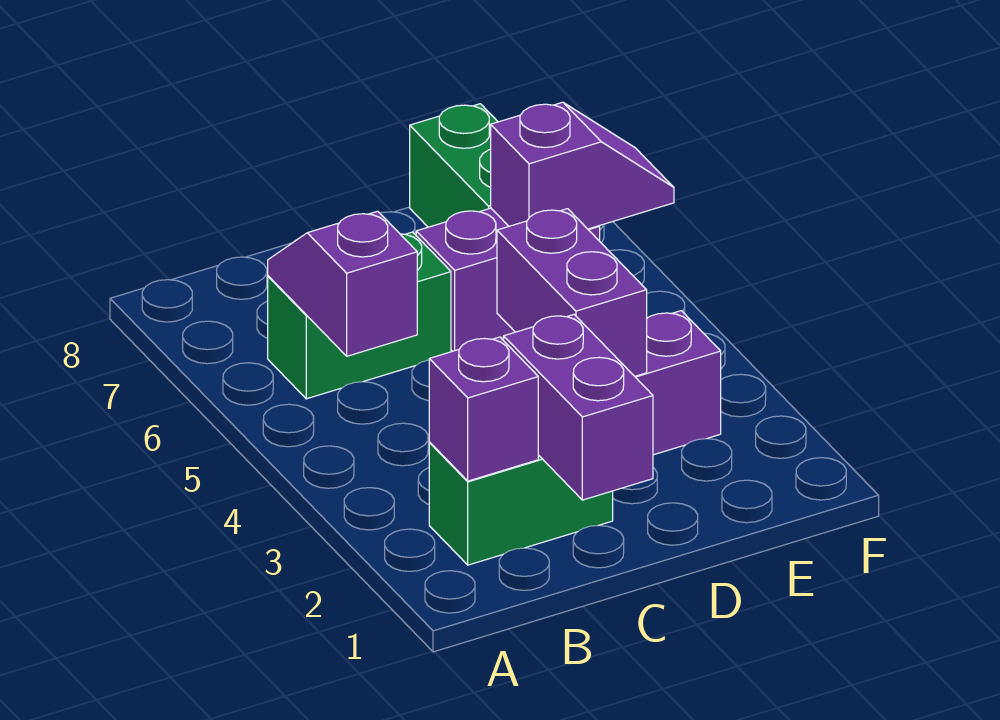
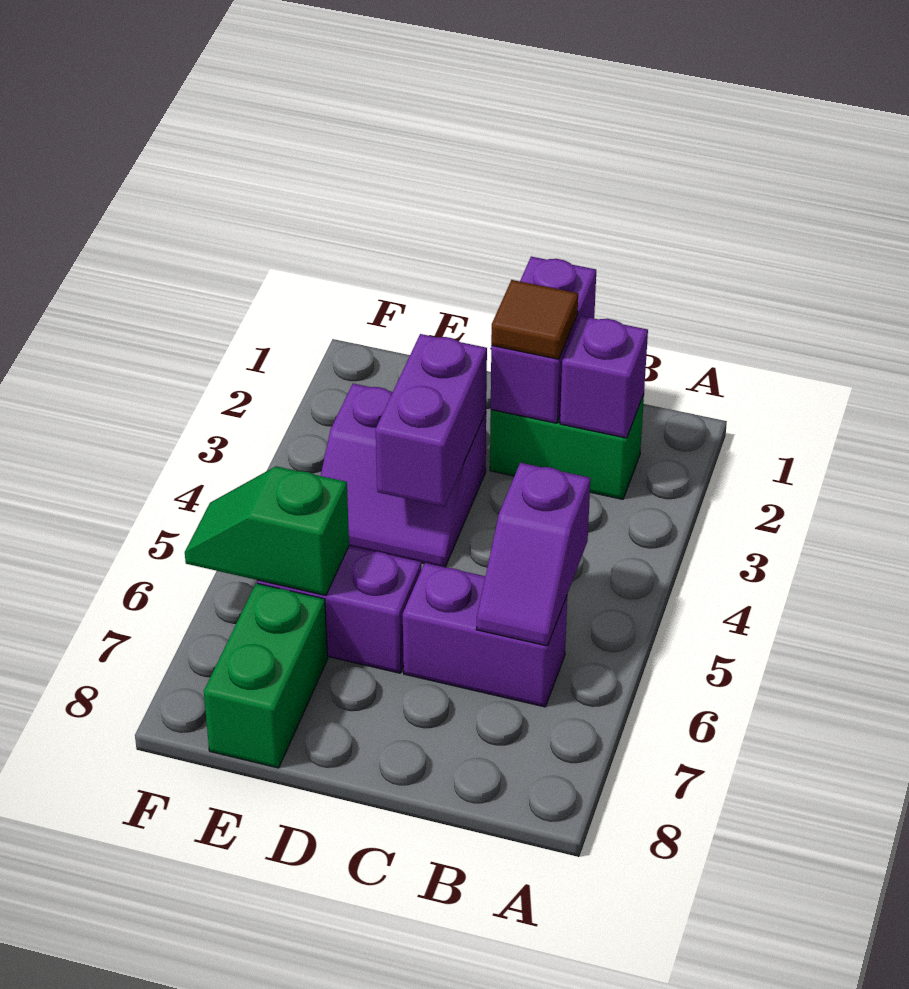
green 1x2 brick [268,232,451,399] -> purple 1x2 brick [403,563,567,707]
none -> brown 1x1 tile [491,280,578,359]
purple 1x2 slope [491,102,674,229] -> green 1x2 slope [185,466,349,595]

